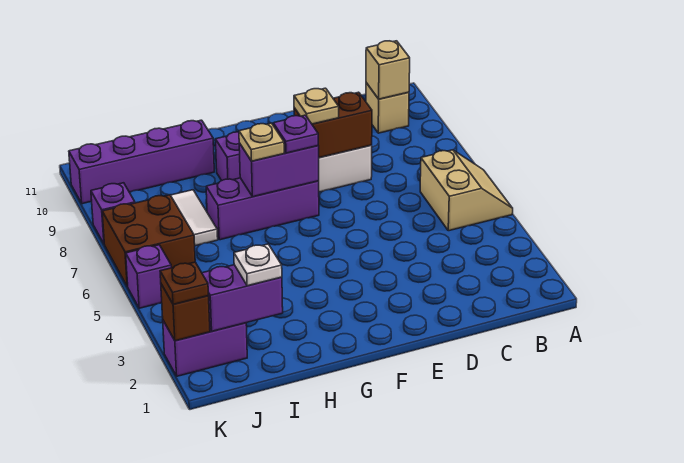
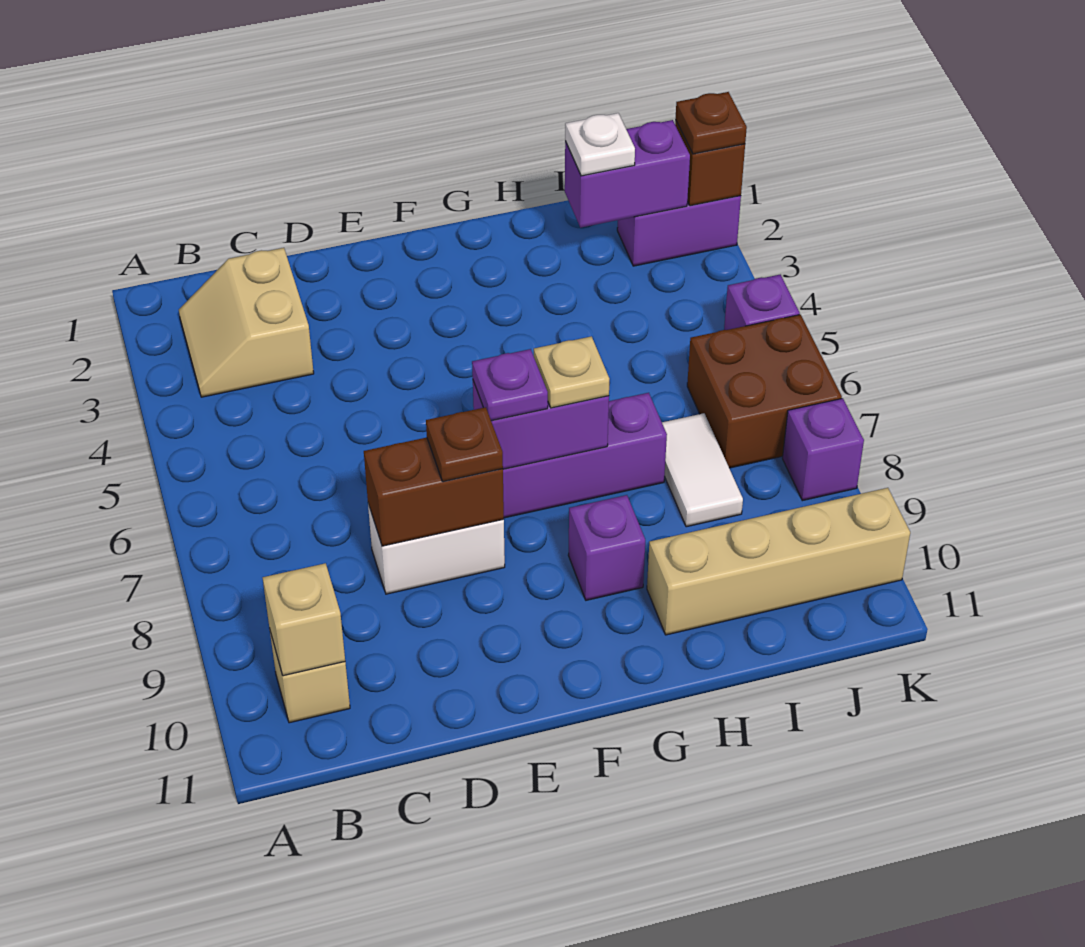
tan 2x2 slope [420,150,513,231] -> tan 2x2 slope moved to [179,248,314,397]
tan 1x1 plate [294,88,339,124] -> brown 1x1 plate [426,407,503,482]
purple 1x4 brick [69,120,214,204] -> tan 1x4 brick [647,488,910,635]

